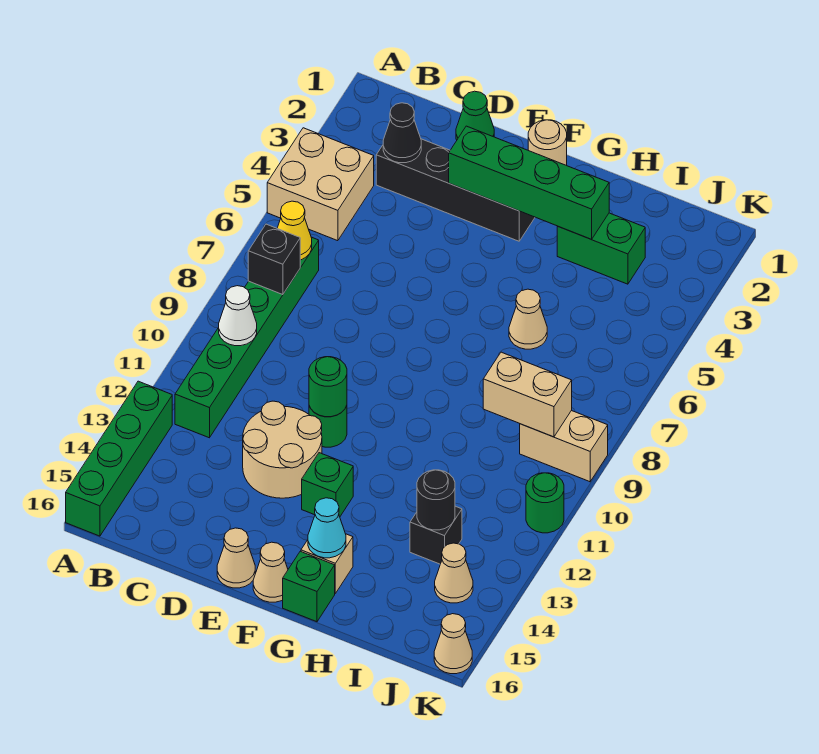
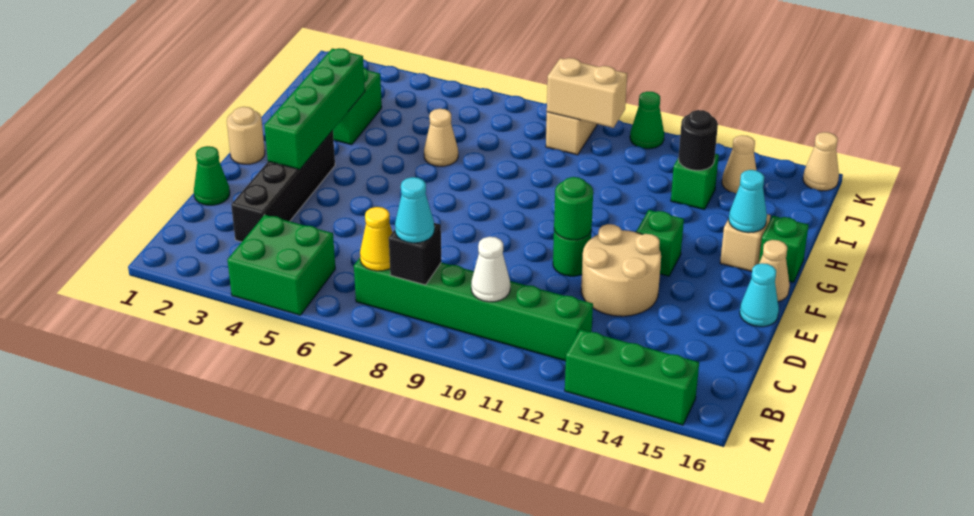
tan 2x2 brick [267,128,374,241] -> green 2x2 brick [228,215,335,315]
green 1x4 brick [66,381,172,536] -> green 1x3 brick [565,330,699,425]
none -> cyan 1x1 cone [395,177,434,243]
black 1x1 cone [383,103,421,163] -> none
tan 1x1 cone [217,528,255,588] -> cyan 1x1 cone [740,263,779,327]
tan 1x2 brick [483,352,572,437] -> tan 1x2 brick turned to [547,58,627,128]
black 1x1 brick [410,506,462,564] -> green 1x1 brick [671,154,719,210]
green 1x1 round brick [526,473,564,533] -> green 1x1 cone [630,92,664,149]

